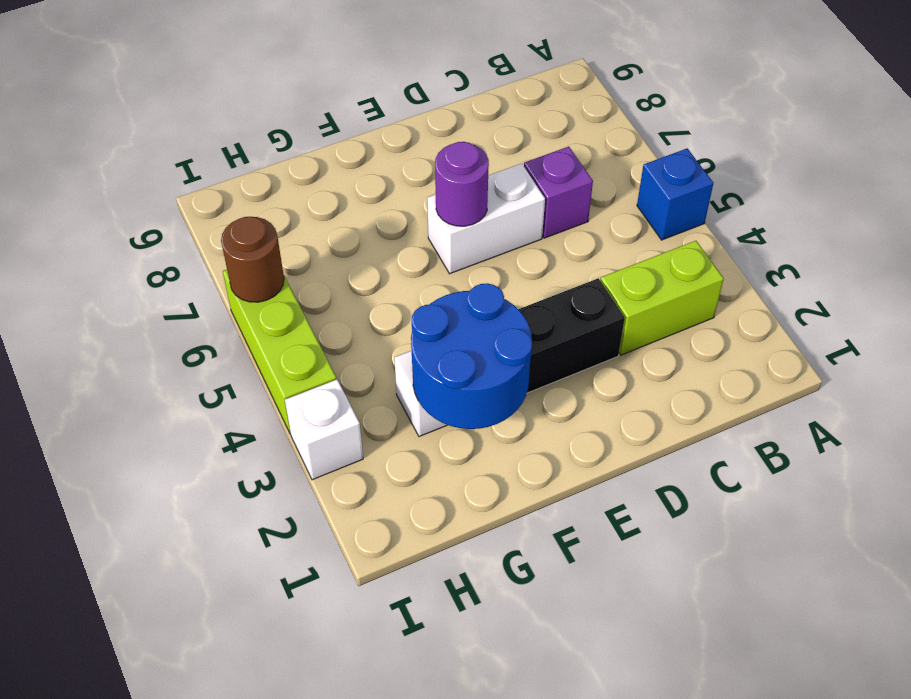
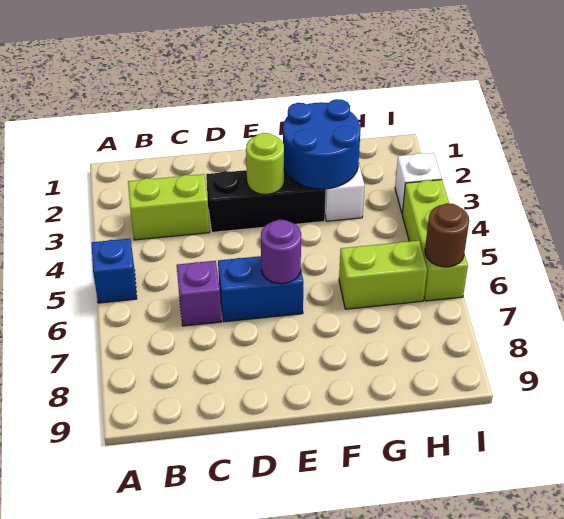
white 1x2 brick [427,163,545,274] -> blue 1x2 brick [218,256,303,322]
none -> lime 1x1 round brick [246,133,284,194]
none -> lime 1x2 brick [339,241,427,309]

